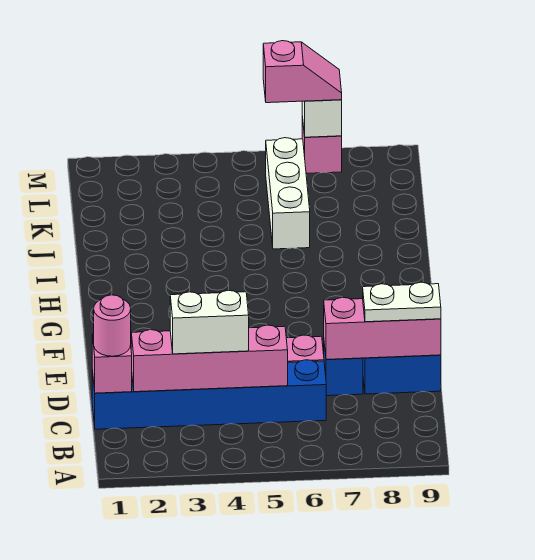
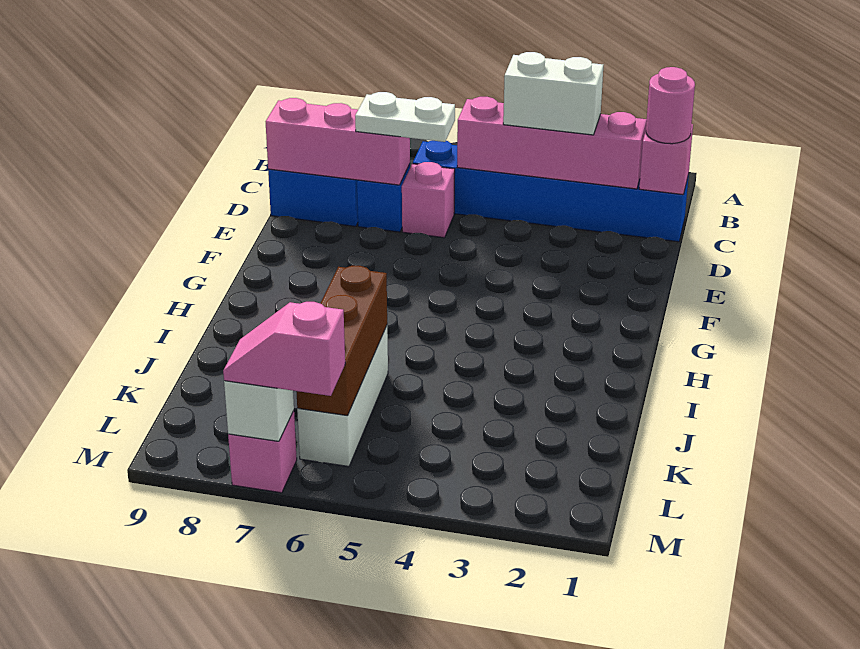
white 1x2 plate [363,282,441,322] -> white 1x2 plate moved to [355,92,455,142]
none -> brown 1x3 brick [296,266,387,416]

